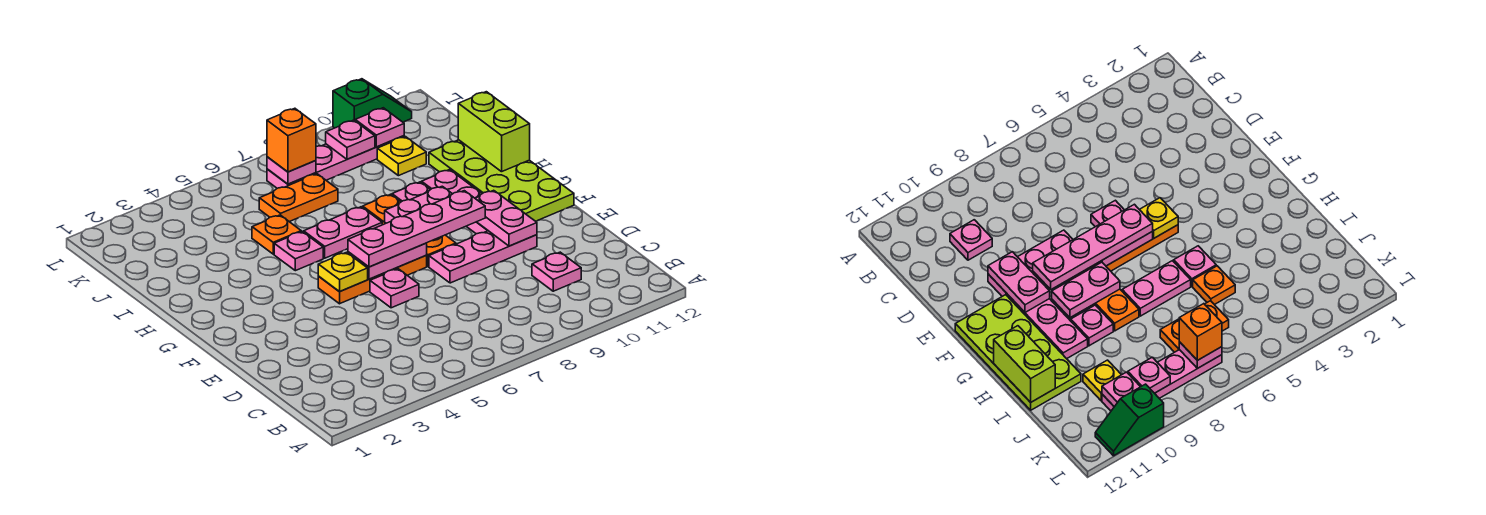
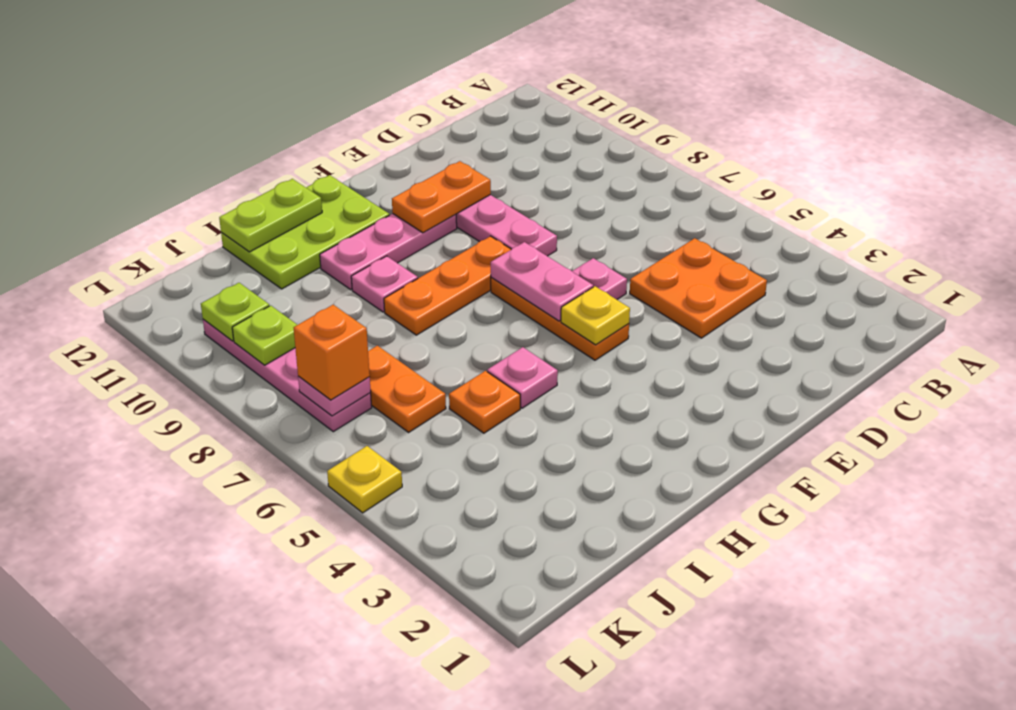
none -> orange 2x2 plate [630,238,767,338]
pink 1x1 plate [532,252,581,291] -> none
pink 1x2 plate [475,190,537,246] -> orange 1x2 plate [392,161,491,233]
pink 1x4 plate [348,191,485,267] -> none
lime 2x4 plate [429,140,574,221] -> lime 2x3 plate [221,175,389,289]
pink 1x2 plate [385,186,452,223] -> none
pink 1x2 plate [304,207,382,258] -> none
lime 1x2 brick [458,92,530,172] -> lime 1x2 plate [219,179,322,252]
yellow 1x1 plate [377,137,426,176] -> yellow 1x1 plate moved to [327,446,402,513]
pink 1x1 plate [326,120,375,159] -> lime 1x1 plate [232,305,297,365]
pink 1x1 plate [355,108,404,147] -> lime 1x1 plate [201,283,269,341]
green 1x2 slope [333,79,412,128] -> none

